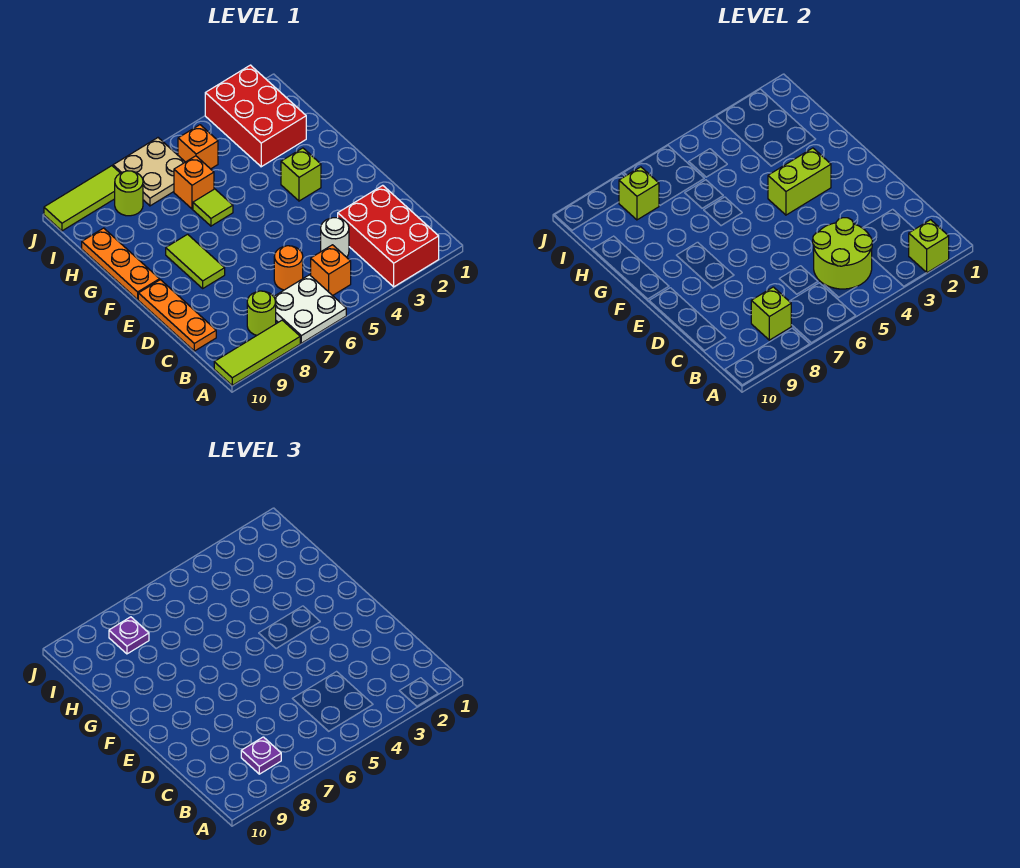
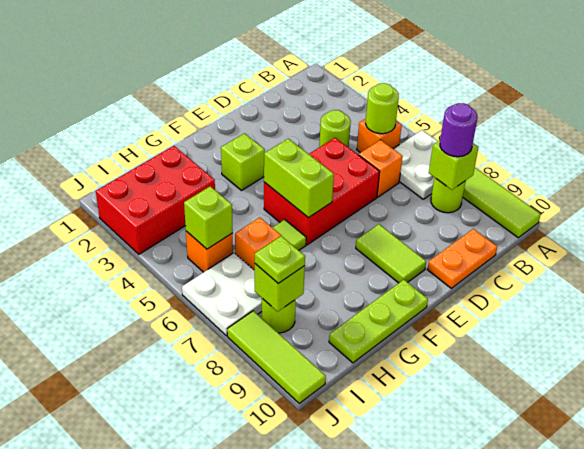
red 2x3 brick [338,185,439,287] -> red 2x3 brick moved to [264,138,380,245]
lime 1x1 brick [909,220,949,273] -> lime 1x1 brick moved to [184,186,233,249]
lime 2x2 round brick [813,218,872,289] -> lime 1x1 round brick [366,83,399,134]
purple 1x1 plate [241,737,281,774] -> purple 1x1 round brick [440,103,477,157]
white 1x1 round brick [321,218,349,257] -> lime 1x1 round brick [319,110,351,148]
orange 1x1 round brick [274,246,303,290] -> orange 1x1 brick [359,140,403,197]
orange 1x3 plate [138,280,216,351] -> orange 1x2 plate [427,229,497,288]
lime 1x2 tile [166,234,225,288] -> lime 1x2 tile turned to [356,224,426,283]
lime 1x2 brick [768,148,831,215] -> lime 1x2 brick moved to [264,139,334,218]
orange 1x3 plate [82,228,160,299] -> lime 1x3 plate [329,280,428,363]
tan 2x2 plate [113,138,185,206] -> white 2x2 plate [182,253,262,336]
purple 1x1 plate [109,617,149,654] -> lime 1x1 plate [255,236,305,283]

